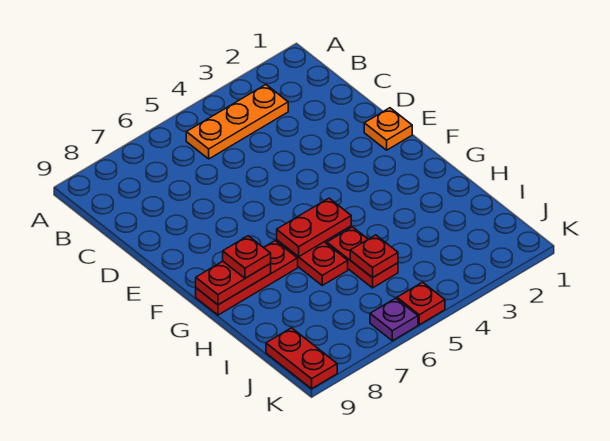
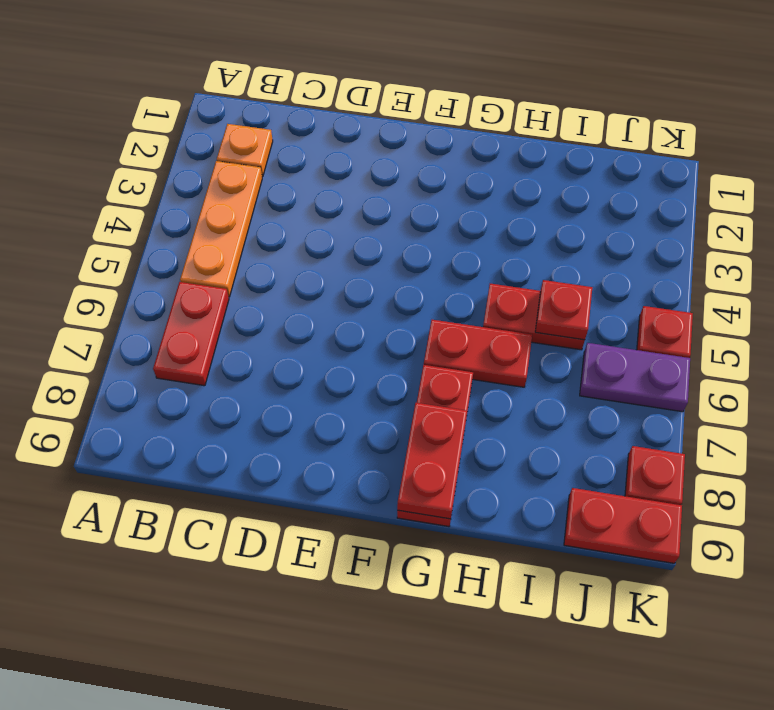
orange 1x1 plate [364,108,412,150] -> orange 1x1 plate moved to [217,124,273,177]
red 1x2 plate [277,198,351,257] -> red 1x2 plate moved to [153,282,229,386]
red 1x1 plate [223,236,271,278] -> red 1x1 plate moved to [625,446,685,505]
purple 1x1 plate [370,298,418,341] -> purple 1x2 plate [580,343,690,412]

